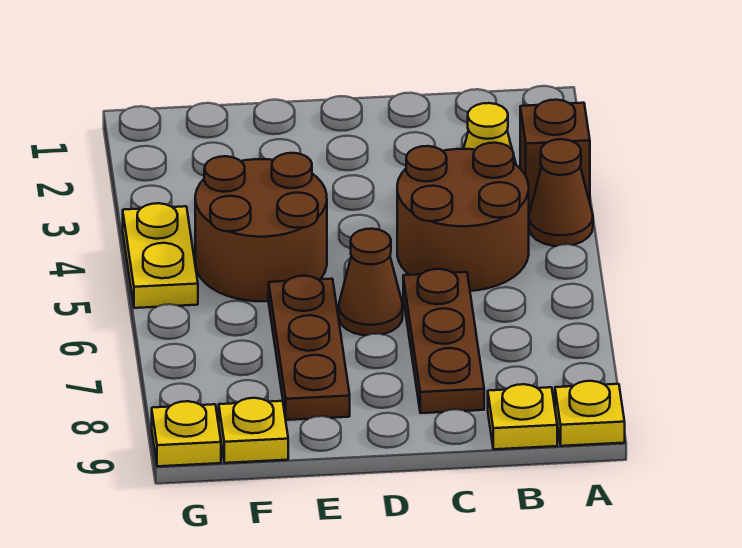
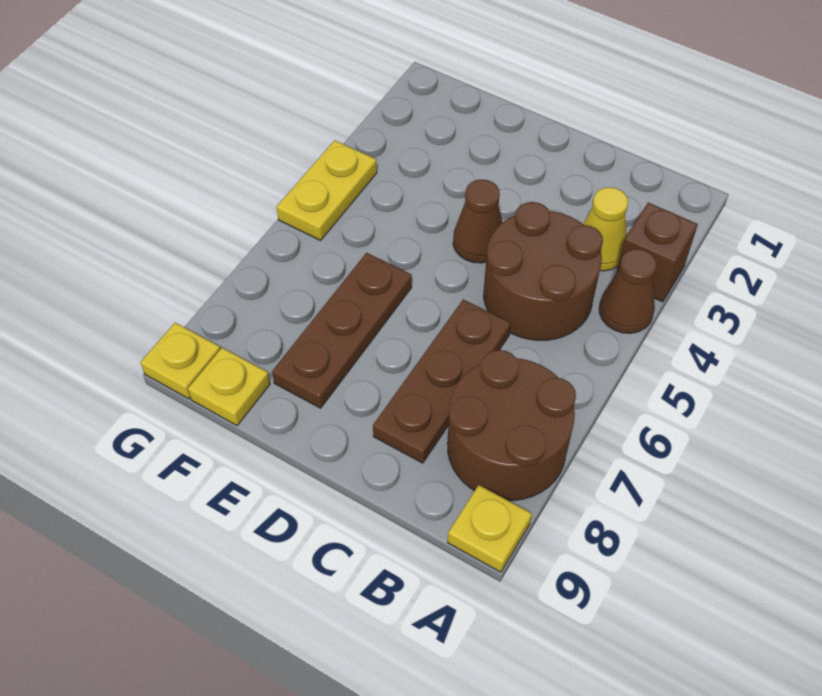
yellow 1x1 plate [488,384,557,449] -> none
brown 1x1 cone [339,229,403,335] -> brown 1x1 cone moved to [453,179,502,263]
brown 2x2 round brick [195,153,327,301] -> brown 2x2 round brick moved to [447,350,576,501]

